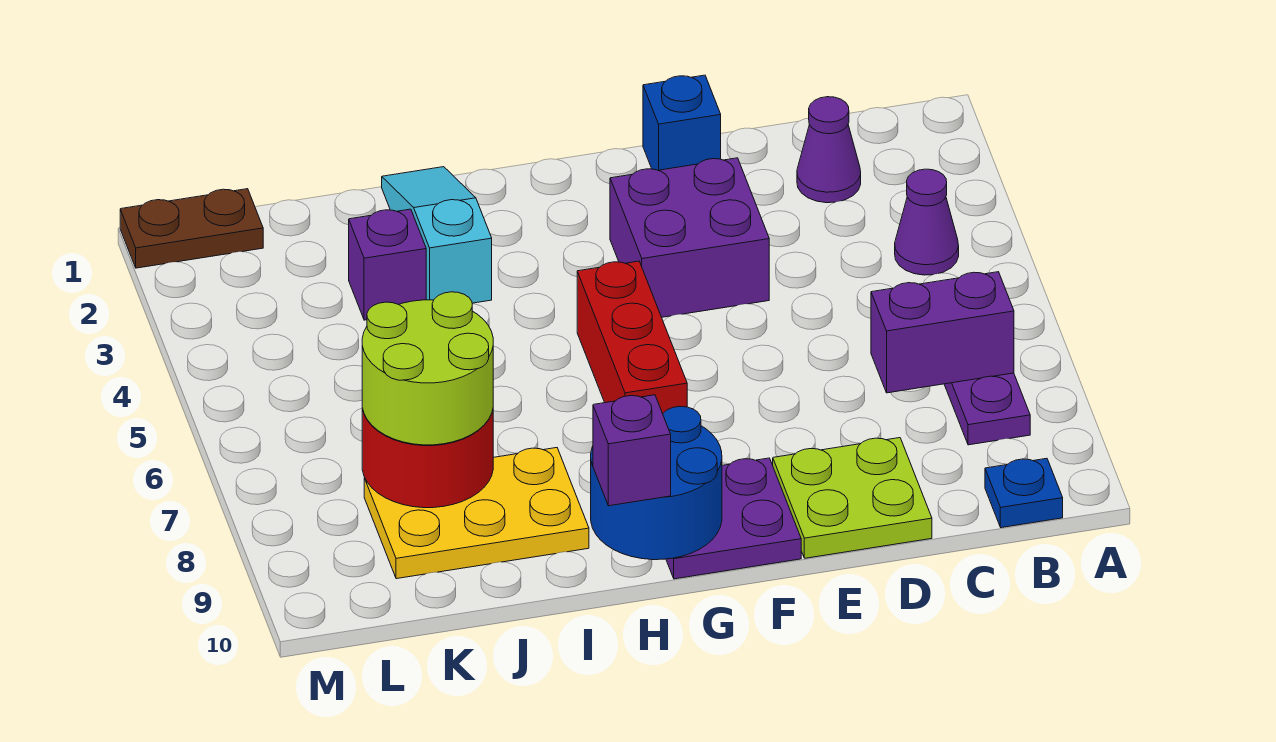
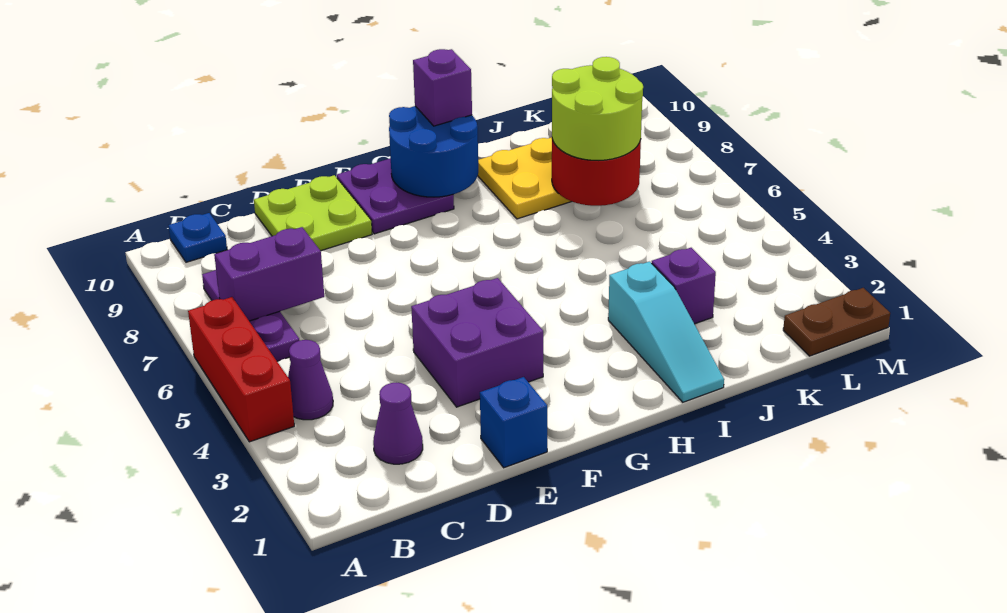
red 1x3 brick [577,261,687,414] -> red 1x3 brick moved to [188,297,294,442]

